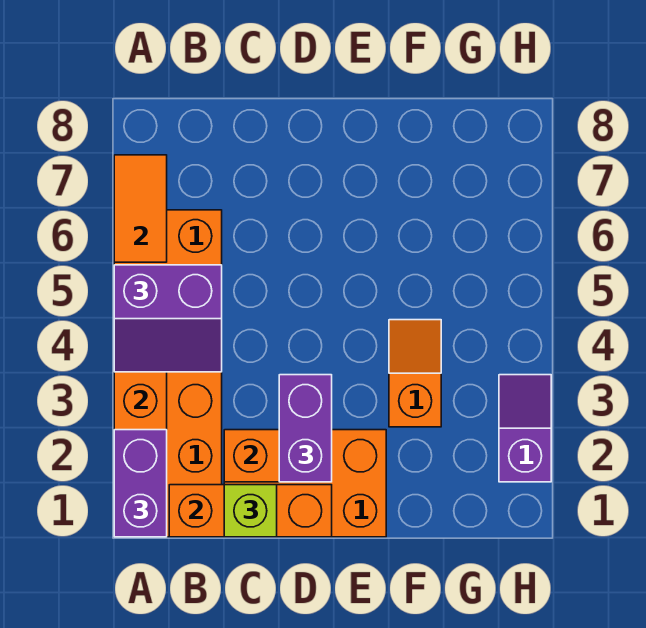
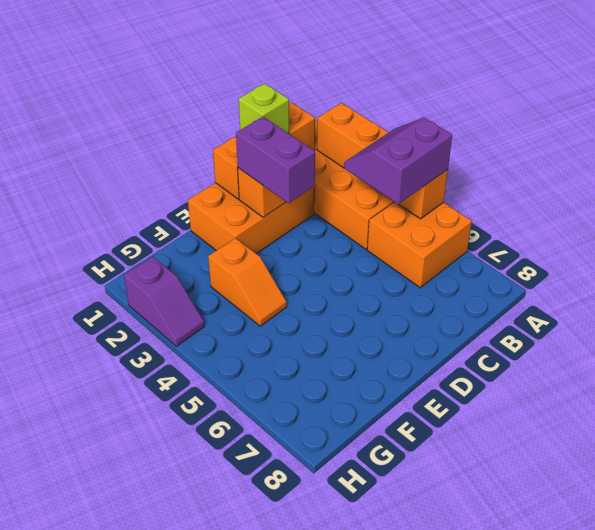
purple 1x2 brick [114,430,167,537] -> none
orange 1x2 tile [114,155,167,262] -> none

